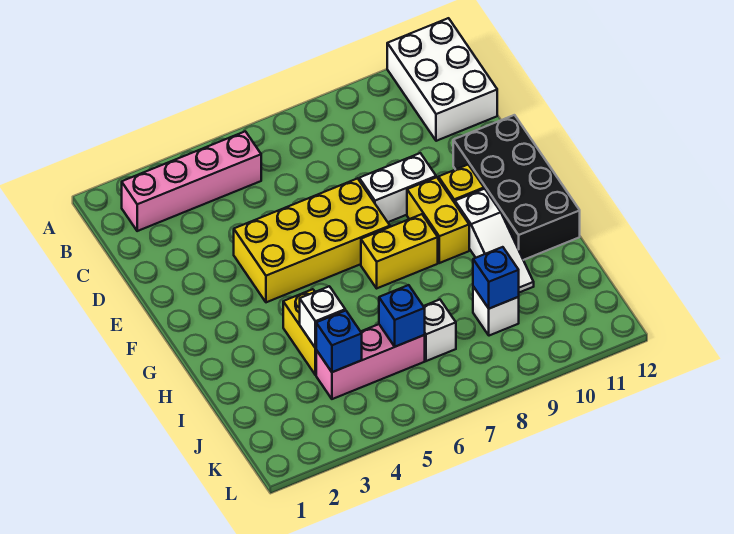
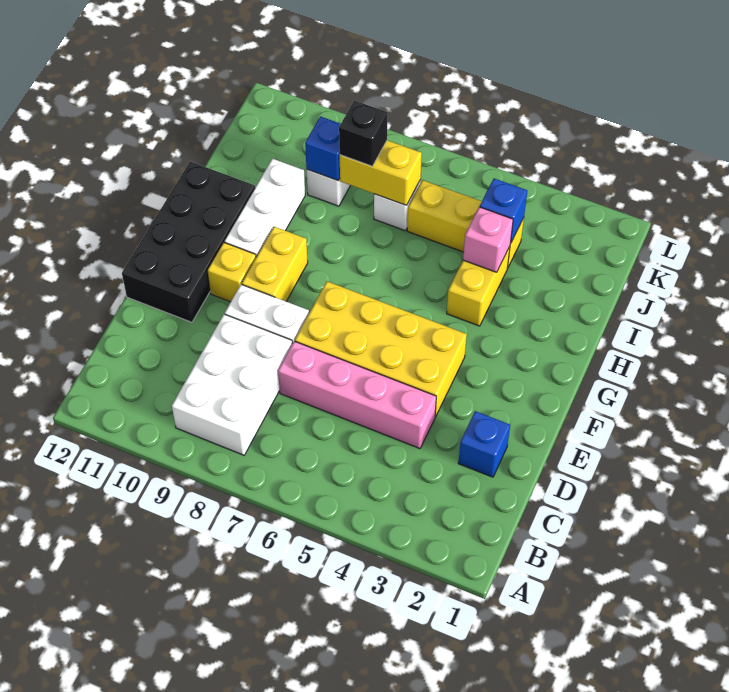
white 2x3 brick [387,18,497,141] -> white 2x3 brick moved to [172,314,293,455]
pink 1x4 brick [122,131,261,231] -> pink 1x4 brick moved to [278,341,436,448]
yellow 1x2 brick [361,214,438,288] -> yellow 1x2 brick moved to [340,140,422,205]
white 1x3 slope [455,189,534,293] -> white 1x3 brick [224,159,305,257]
white 1x1 brick [300,286,345,348] -> pink 1x1 brick [463,207,513,272]
pink 1x3 brick [316,324,425,399] -> yellow 1x3 brick [407,180,524,268]
blue 1x1 brick [379,285,425,347] -> blue 1x1 brick moved to [458,411,510,477]
none -> black 1x1 brick [339,100,388,166]

